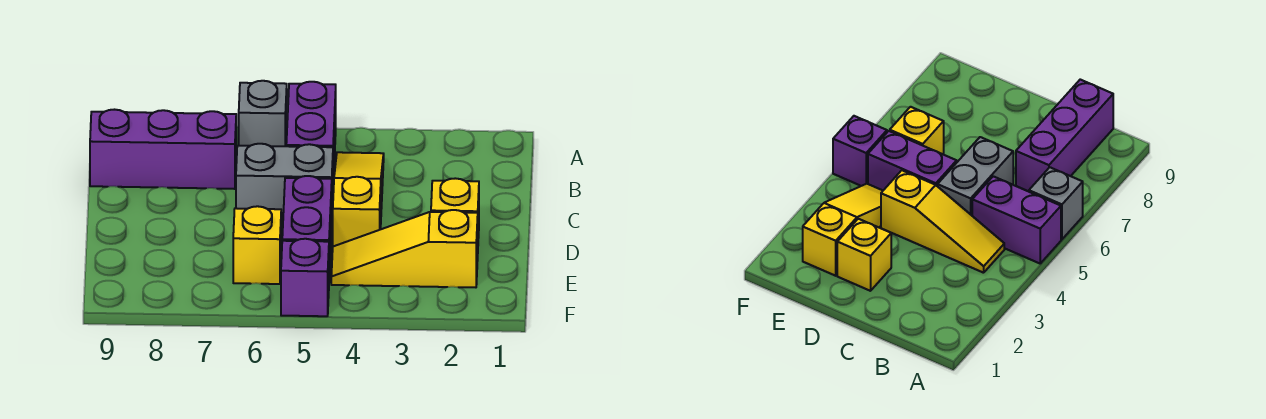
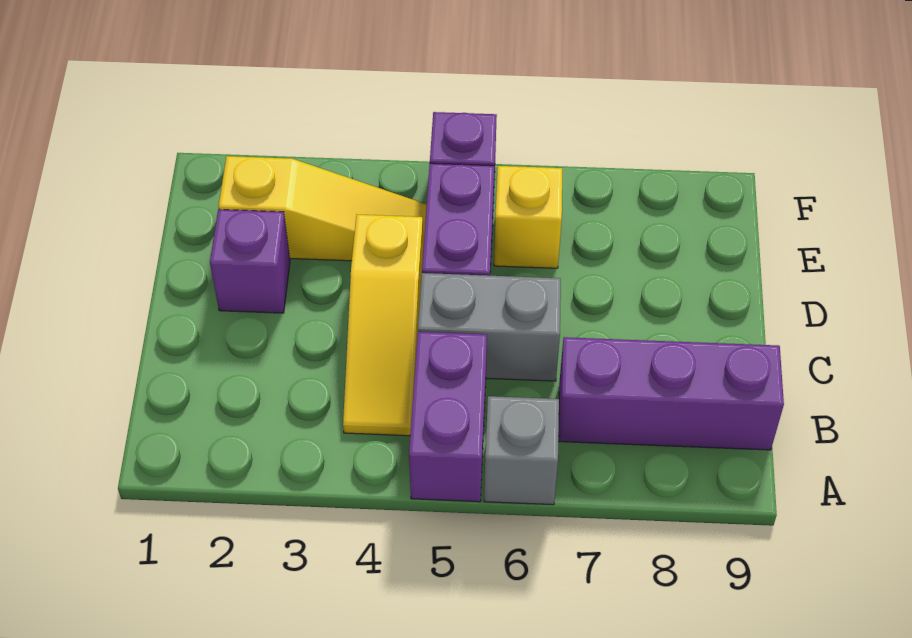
yellow 1x1 brick [431,178,479,238] -> purple 1x1 brick [210,209,290,313]

